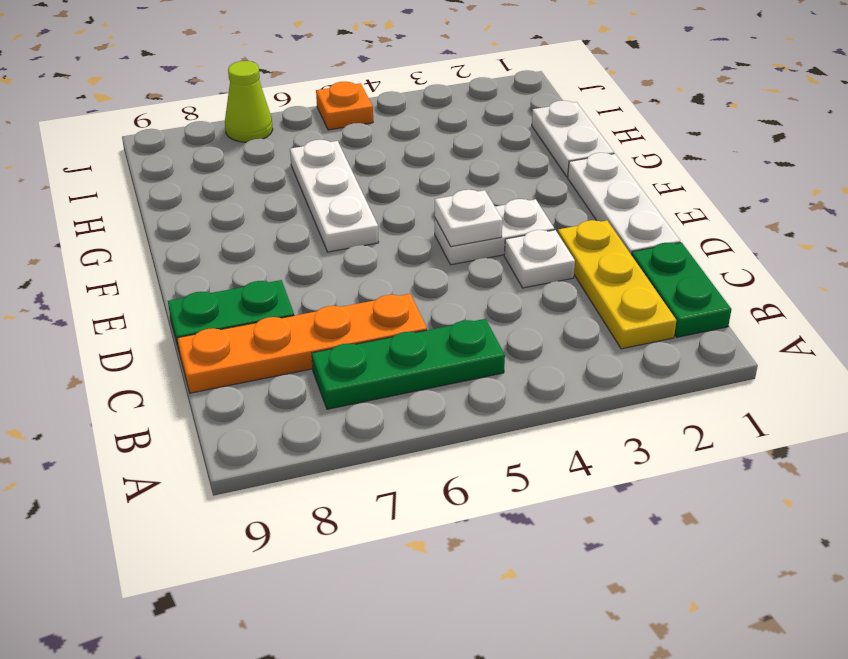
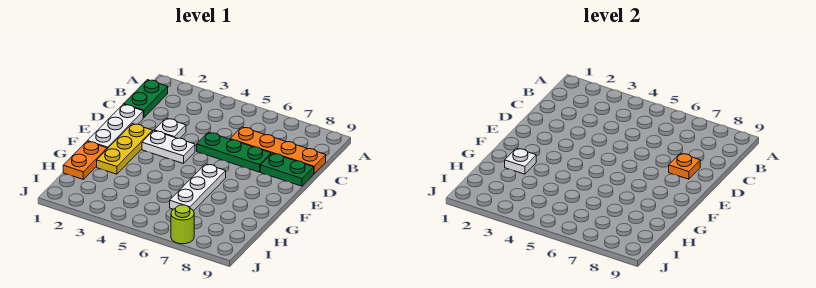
yellow 1x3 plate [558,220,676,349] -> yellow 1x3 plate moved to [97,124,153,174]
green 1x3 plate [312,319,505,409] -> green 1x3 plate moved to [197,132,271,172]
white 1x1 plate [435,190,503,247] -> white 1x1 plate moved to [505,148,536,174]
white 1x2 plate [532,100,614,177] -> orange 1x2 plate [63,141,107,179]
orange 1x1 plate [316,82,373,130] -> orange 1x1 plate moved to [669,153,700,179]
lime 1x1 cone [225,61,273,142] -> lime 1x1 round brick [171,205,194,244]

